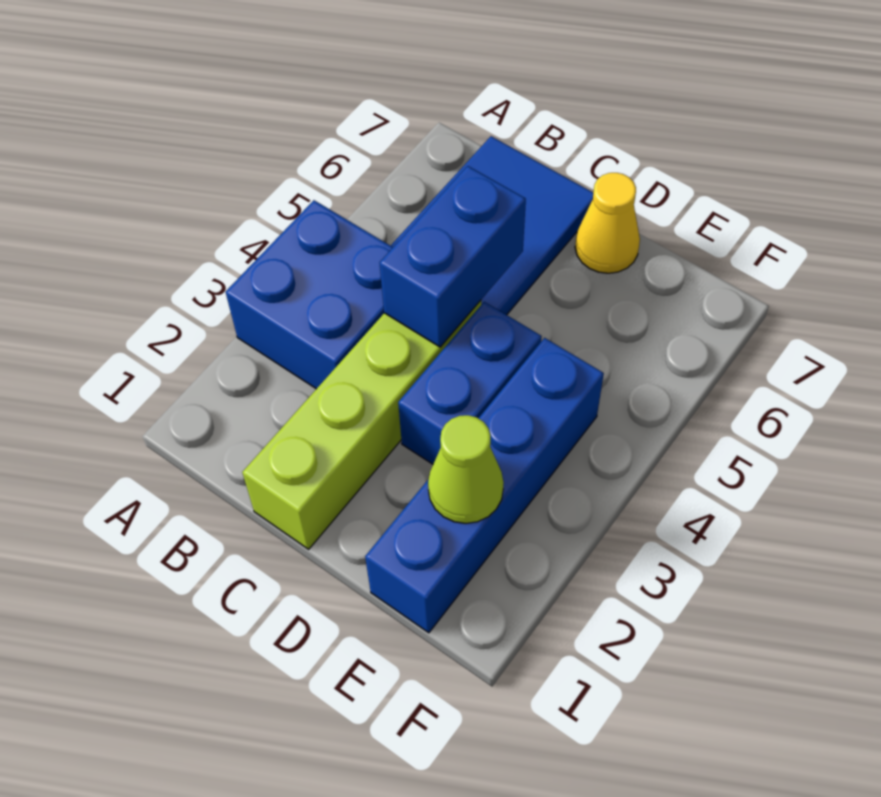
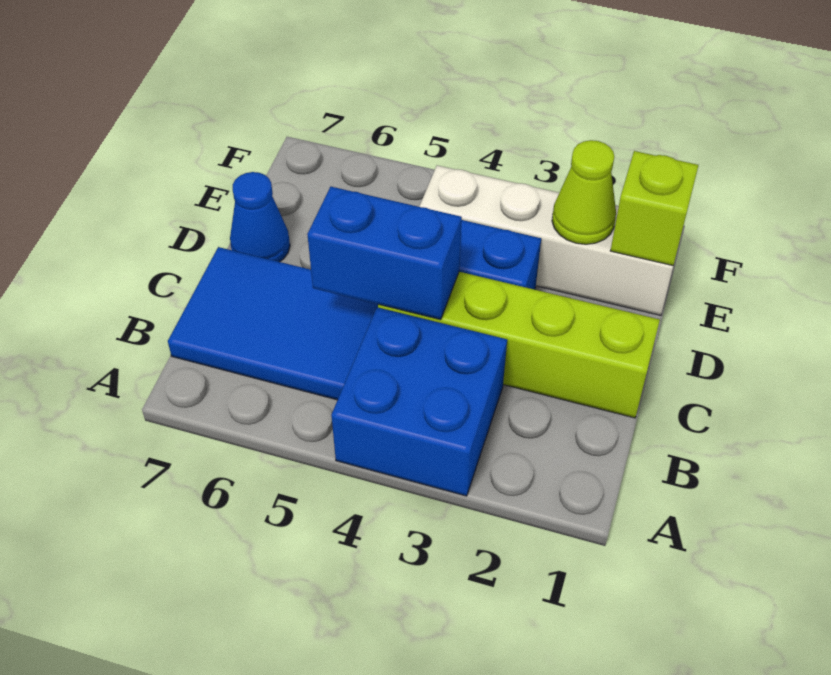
yellow 1x1 cone [575,173,640,273] -> blue 1x1 cone [230,172,290,262]
blue 1x4 brick [365,338,604,633] -> white 1x4 brick [419,165,673,315]
none -> lime 1x1 brick [611,151,698,266]

